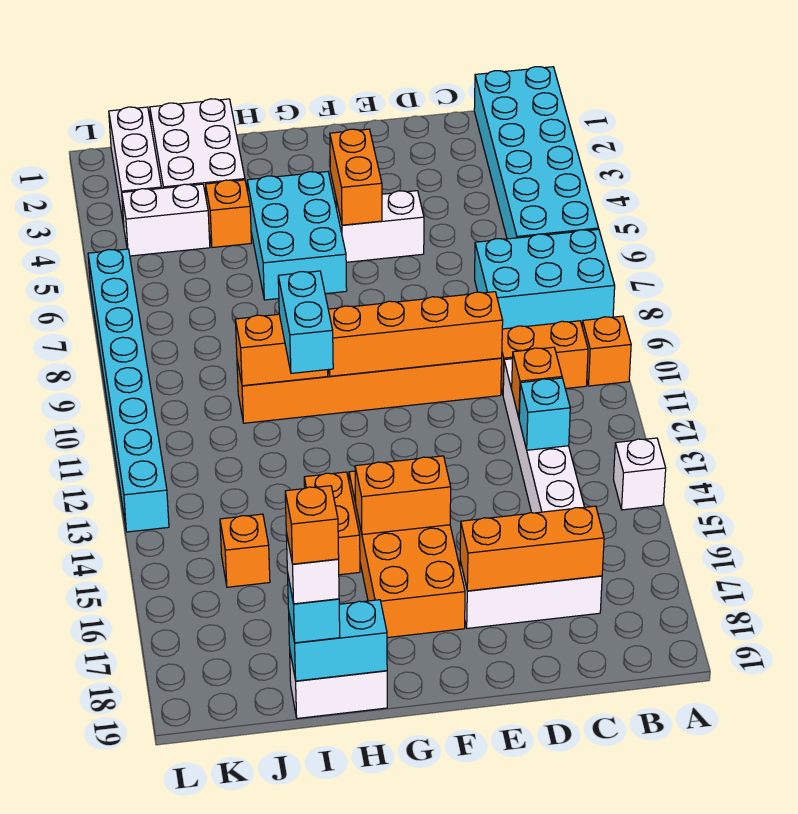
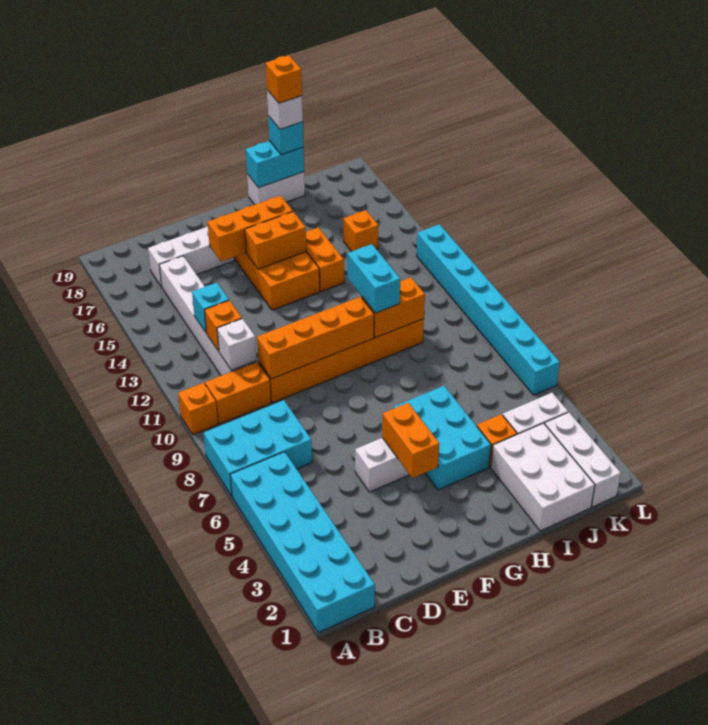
white 1x1 brick [613,438,666,510] -> white 1x1 brick moved to [217,319,257,370]
orange 1x3 brick [460,506,604,591] -> orange 1x3 brick moved to [208,196,293,262]

